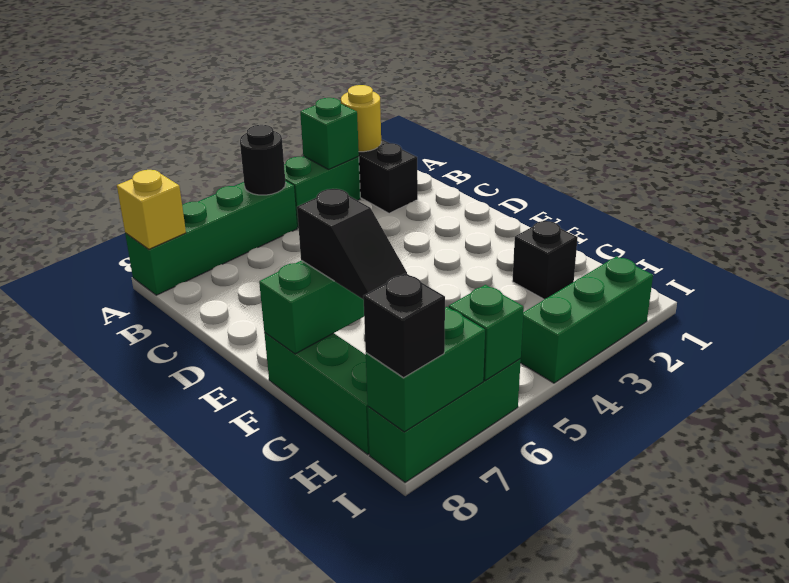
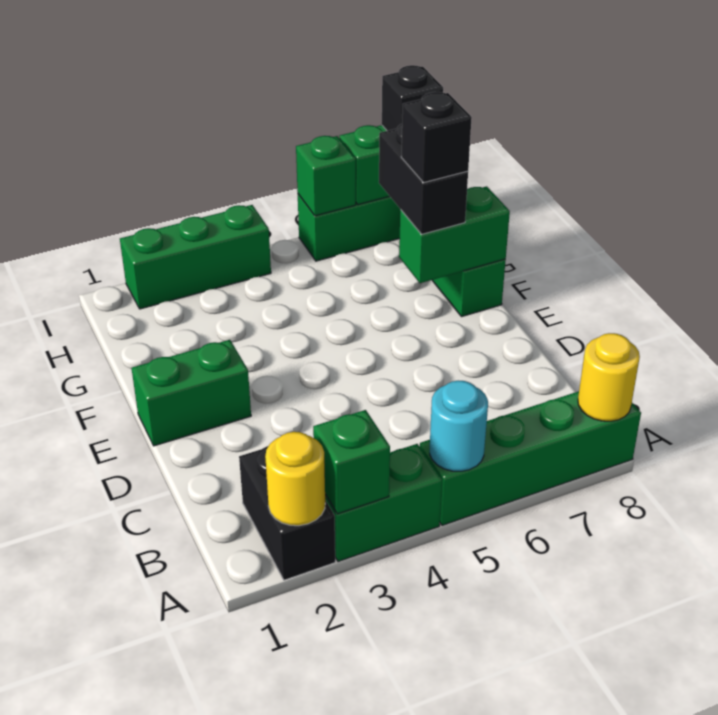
black 1x1 round brick [240,125,286,195] -> cyan 1x1 round brick [430,381,488,471]
yellow 1x1 brick [117,170,186,249] -> yellow 1x1 round brick [578,333,640,421]
none -> green 1x2 brick [132,340,251,446]
black 1x2 slope [297,189,407,300] -> black 1x2 brick [379,124,468,234]
black 1x1 brick [512,220,578,299] -> black 1x1 brick moved to [401,92,472,183]

